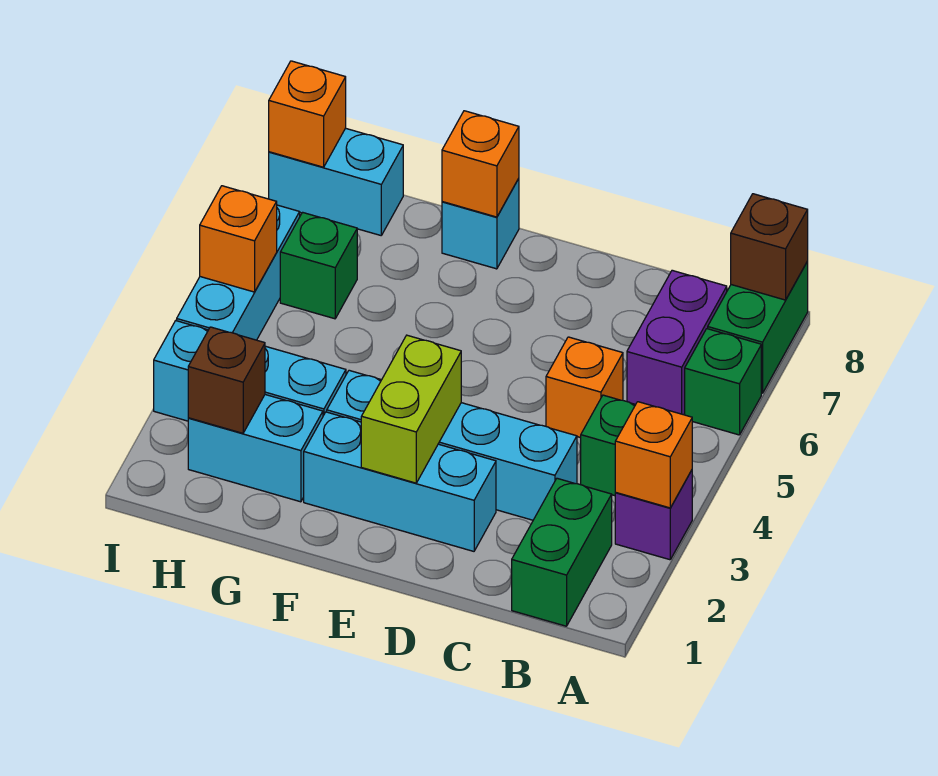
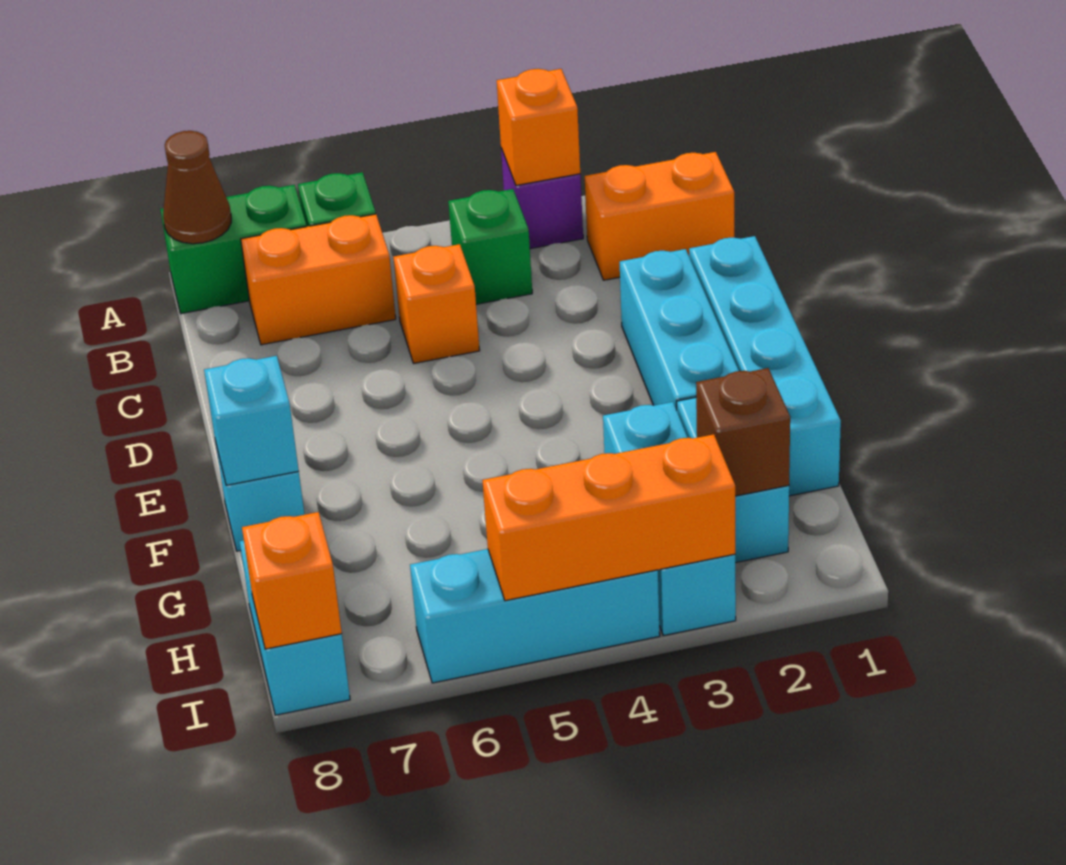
brown 1x1 brick [731,194,808,300] -> brown 1x1 cone [163,131,231,244]
green 1x2 brick [512,478,612,626] -> orange 1x2 brick [585,152,734,280]
purple 1x2 brick [627,270,727,415] -> orange 1x2 brick [241,214,396,345]
cyan 1x4 brick [327,370,577,520] -> cyan 1x4 brick moved to [689,236,841,496]
lime 1x2 brick [361,335,461,483] -> none
orange 1x1 brick [442,111,519,217] -> cyan 1x1 brick [204,356,299,485]
green 1x1 brick [280,212,357,319] -> none
orange 1x1 brick [200,186,277,292] -> orange 1x3 brick [482,434,735,601]

